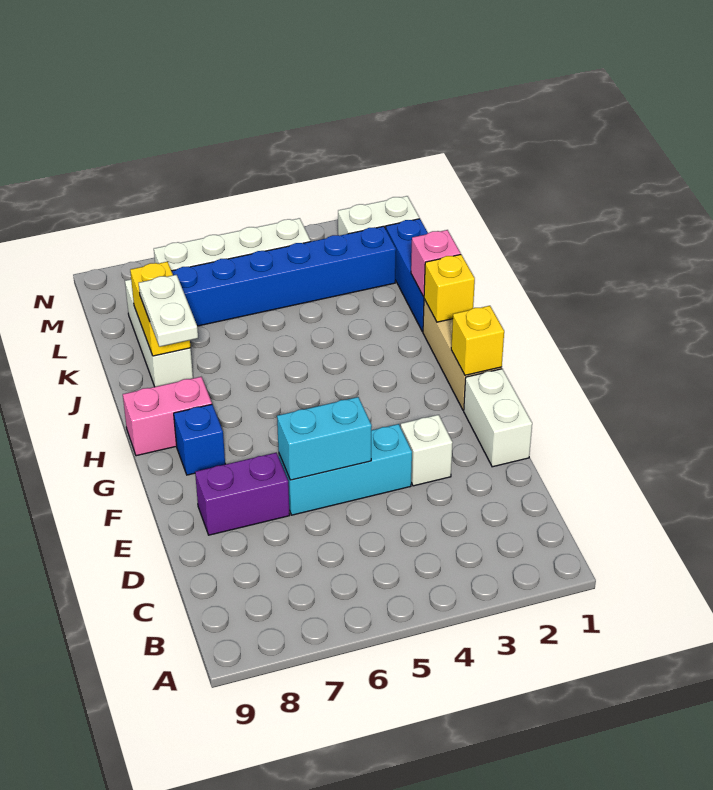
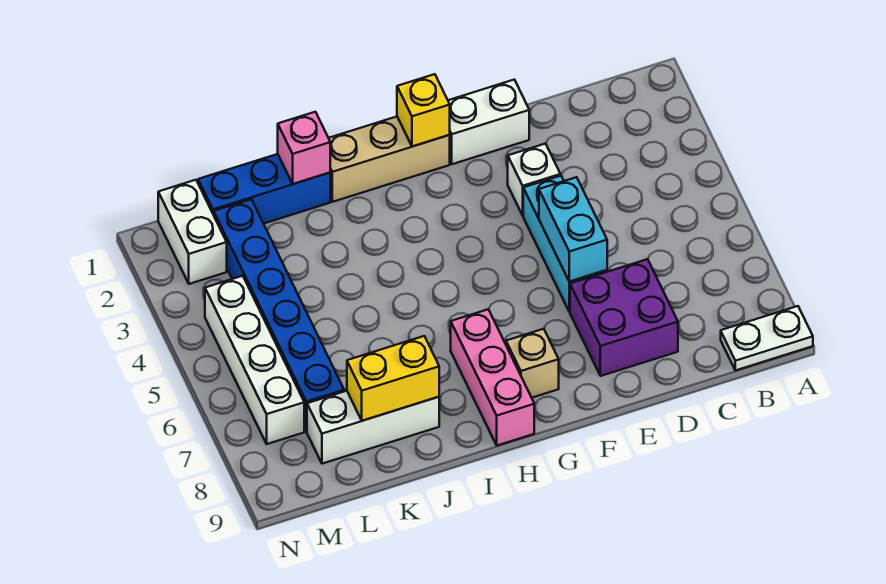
purple 1x2 brick [195,453,290,535] -> purple 2x2 brick [570,259,678,376]
blue 1x1 brick [174,404,225,475] -> tan 1x1 brick [506,329,559,398]
pink 1x2 brick [123,377,212,456] -> pink 1x3 brick [451,309,534,446]
yellow 1x1 brick [424,255,475,322] -> none
white 1x2 plate [139,275,198,347] -> white 1x2 plate moved to [721,306,813,370]

